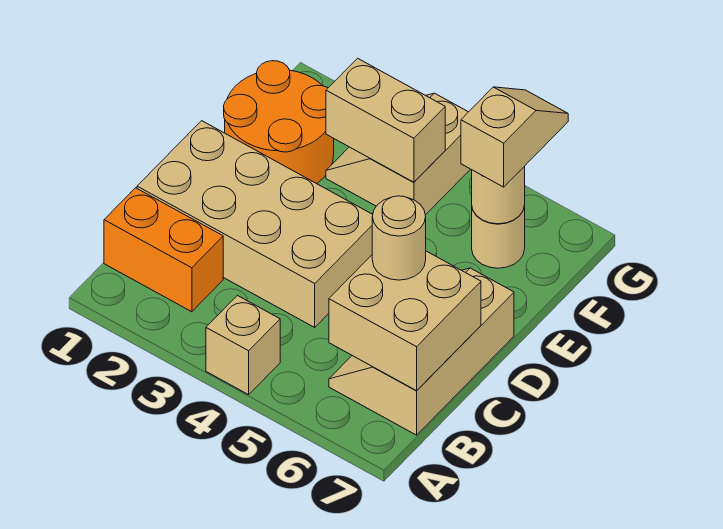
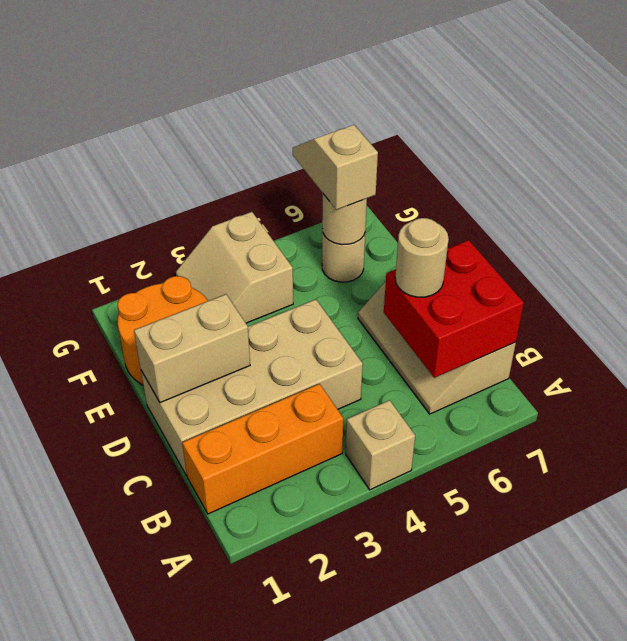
orange 1x2 brick [104,188,223,312] -> orange 1x3 brick [182,384,343,514]
tan 2x2 brick [329,251,481,391] -> red 2x2 brick [384,240,524,378]
tan 1x2 brick [326,58,445,182] -> tan 1x2 brick moved to [134,294,250,403]

